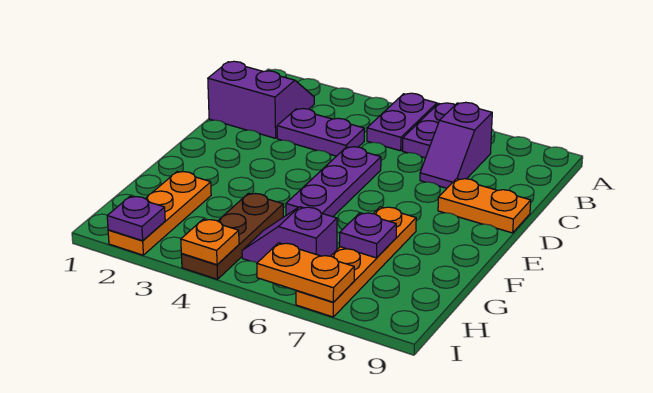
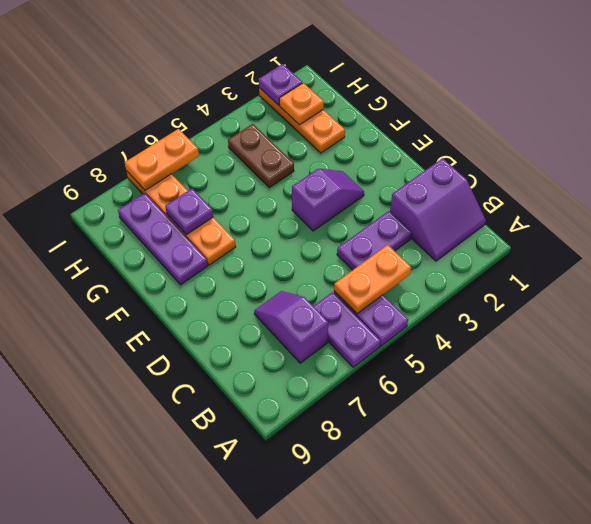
purple 1x3 plate [286,147,381,217] -> purple 1x3 plate moved to [118,193,208,285]
orange 1x2 plate [438,179,531,233] -> orange 1x2 plate moved to [334,245,411,314]
brown 1x3 plate [181,193,283,279] -> brown 1x2 plate [228,124,294,188]
purple 1x2 slope [242,207,337,263] -> purple 1x2 slope moved to [292,169,364,231]
orange 1x1 plate [181,219,239,265] -> orange 1x1 plate moved to [279,83,324,125]

